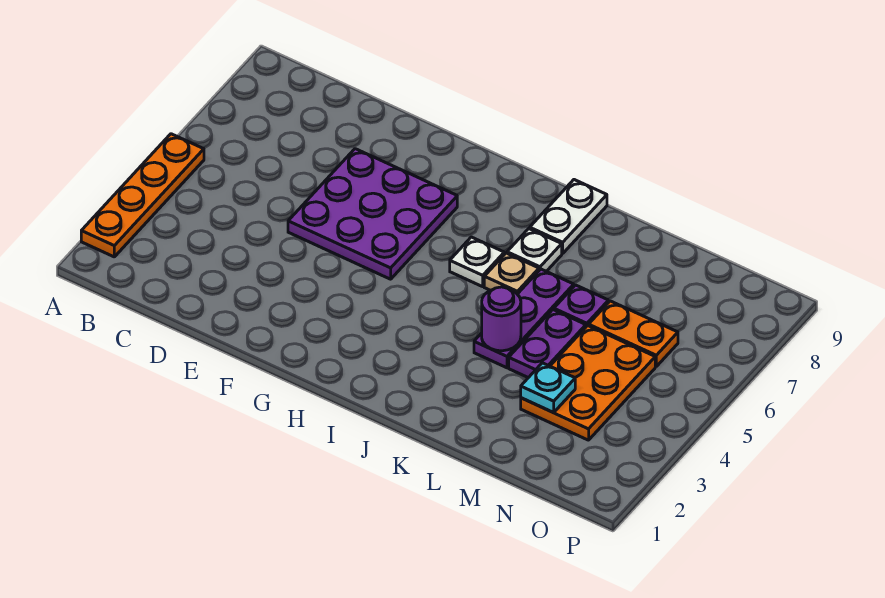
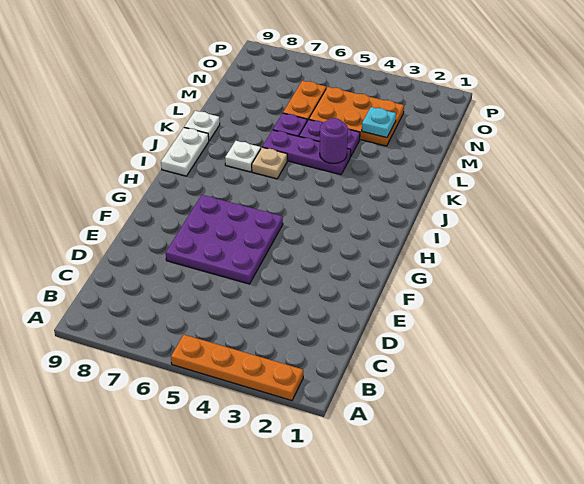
white 1x1 plate [450,237,504,287] -> white 1x1 plate moved to [184,111,220,141]
white 1x2 plate [530,180,607,254] -> white 1x2 plate turned to [161,128,209,176]

